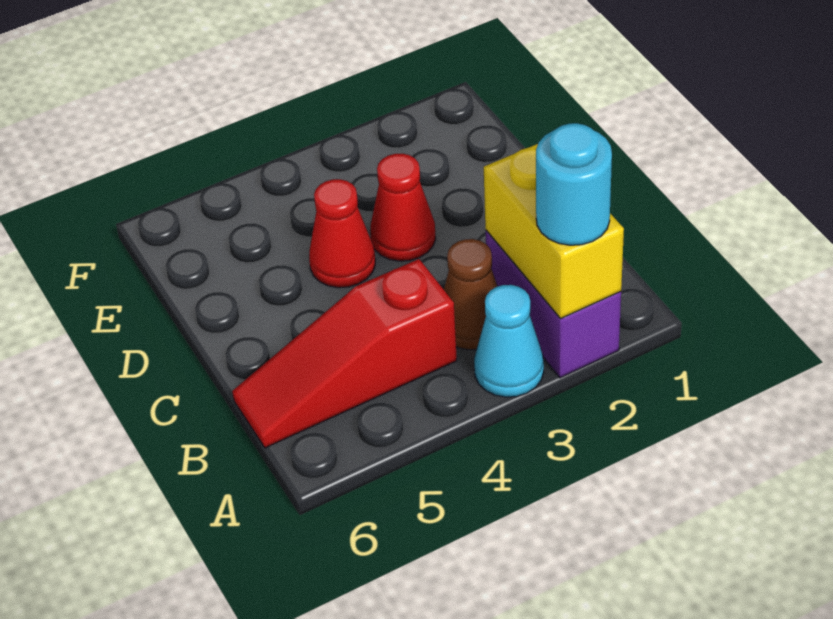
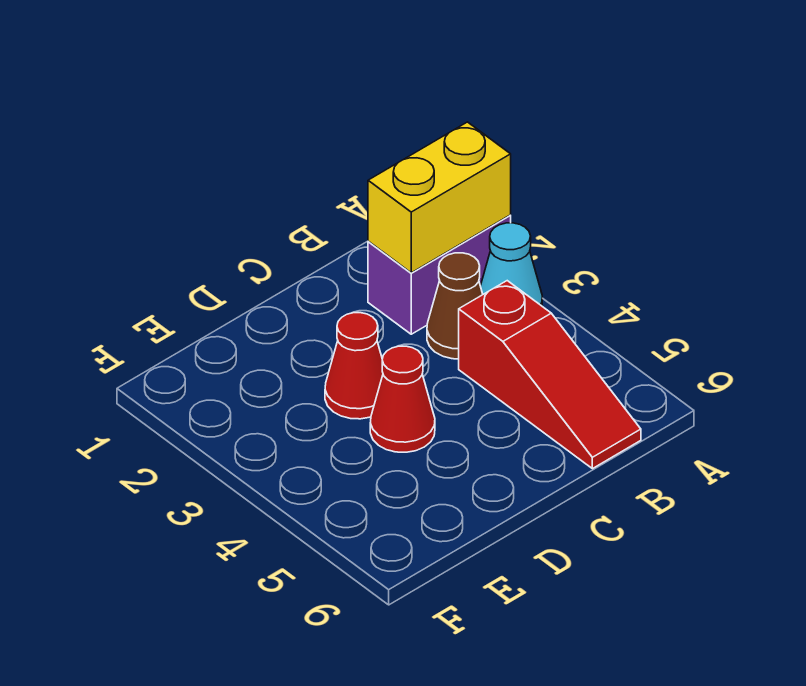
cyan 1x1 round brick [536,123,612,245] -> none

